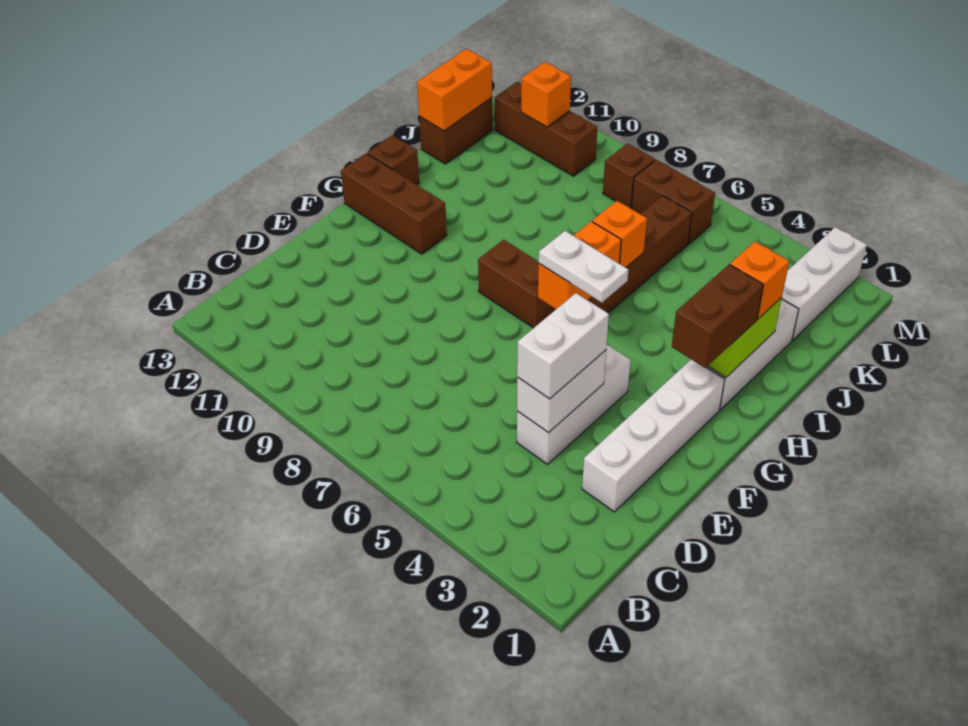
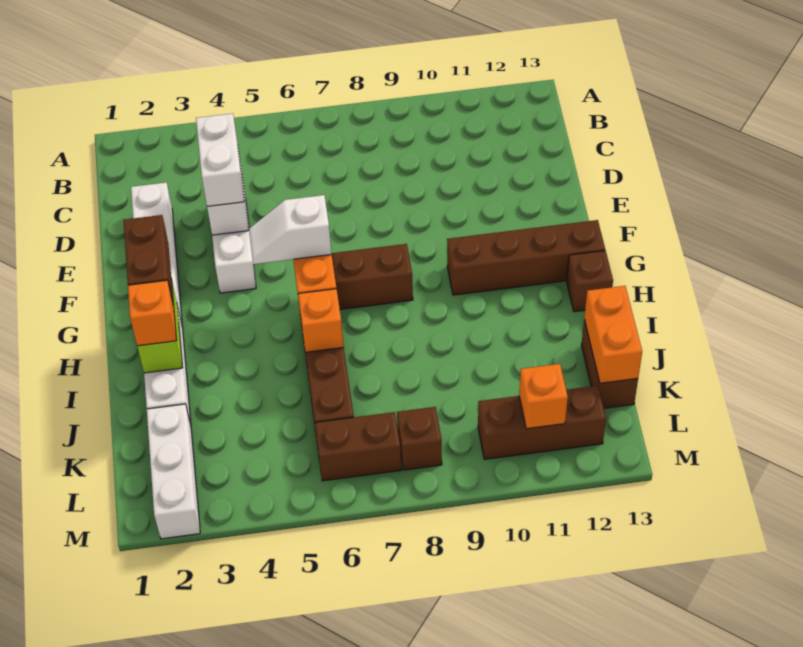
white 1x2 plate [539,231,628,302] -> white 1x2 slope [249,195,332,264]
brown 1x3 brick [341,153,447,254] -> brown 1x4 brick [447,220,605,295]

